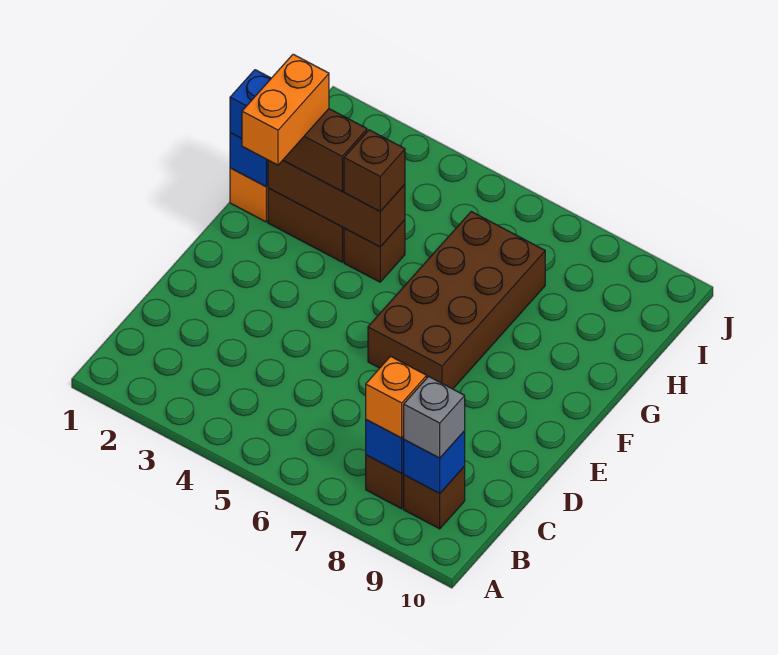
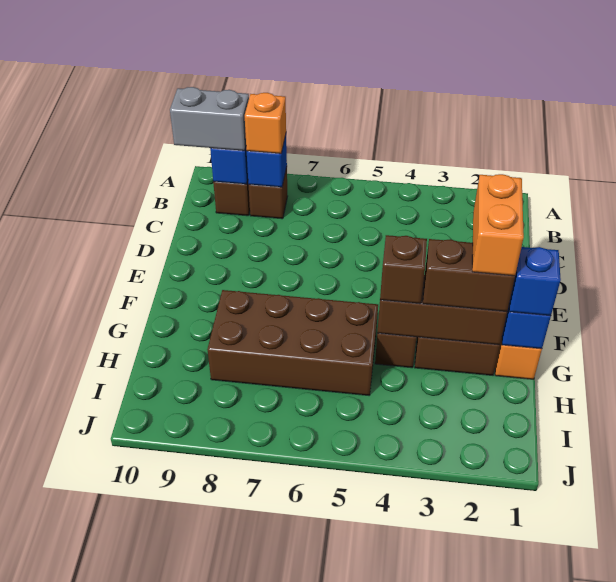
grey 1x1 brick [403,376,465,458] -> grey 1x2 brick [170,87,249,151]
brown 2x4 brick [368,212,545,389] -> brown 2x4 brick turned to [207,290,378,395]

